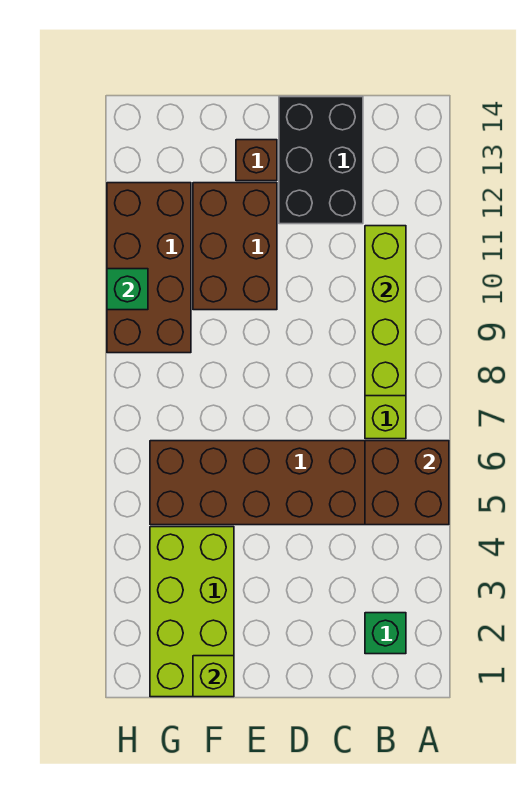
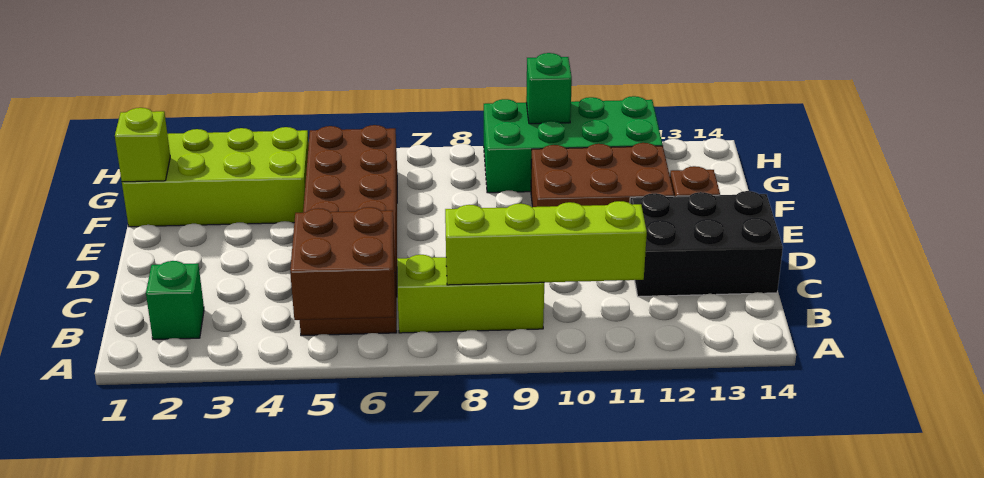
brown 2x4 brick [107,183,191,353] -> green 2x4 brick [484,96,663,193]

